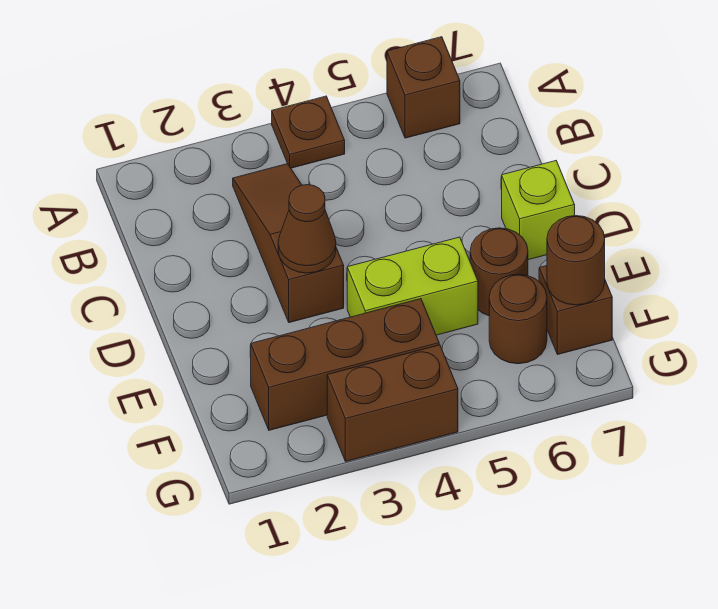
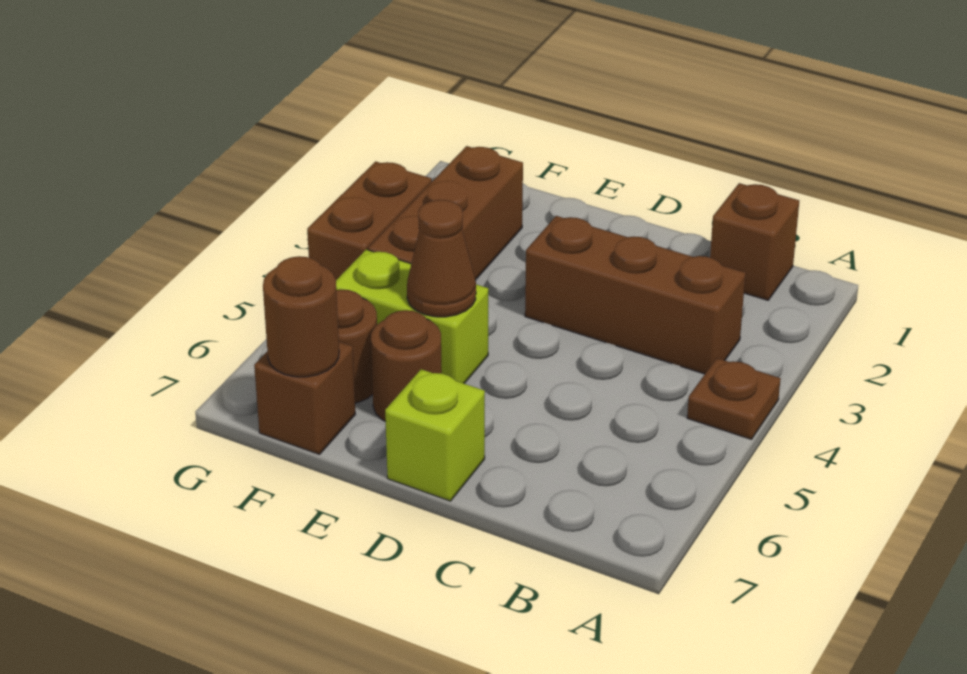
brown 1x1 brick [387,37,460,138] -> brown 1x1 brick moved to [710,183,799,300]
brown 1x3 slope [233,164,344,323] -> brown 1x3 brick [525,216,746,374]
brown 1x1 cone [278,185,336,273] -> brown 1x1 cone moved to [407,200,476,317]
lime 1x2 brick [347,237,478,335] -> lime 1x2 brick turned to [336,250,488,383]

